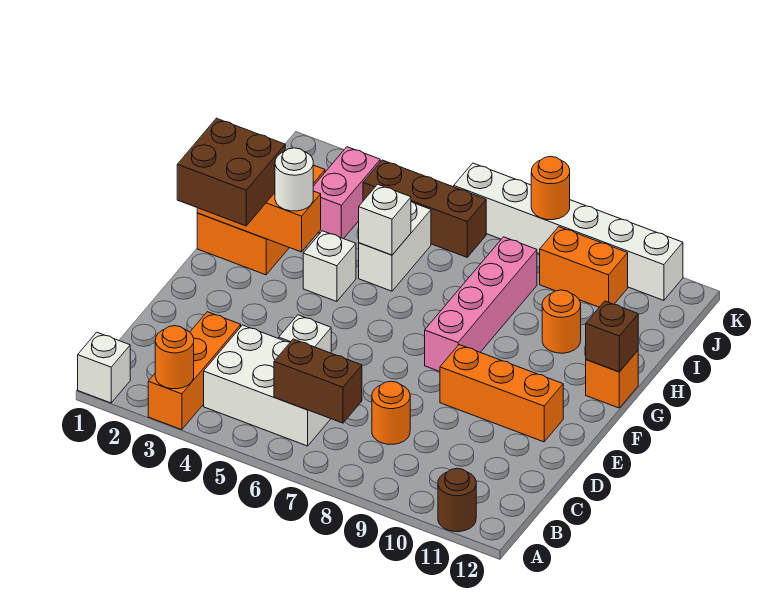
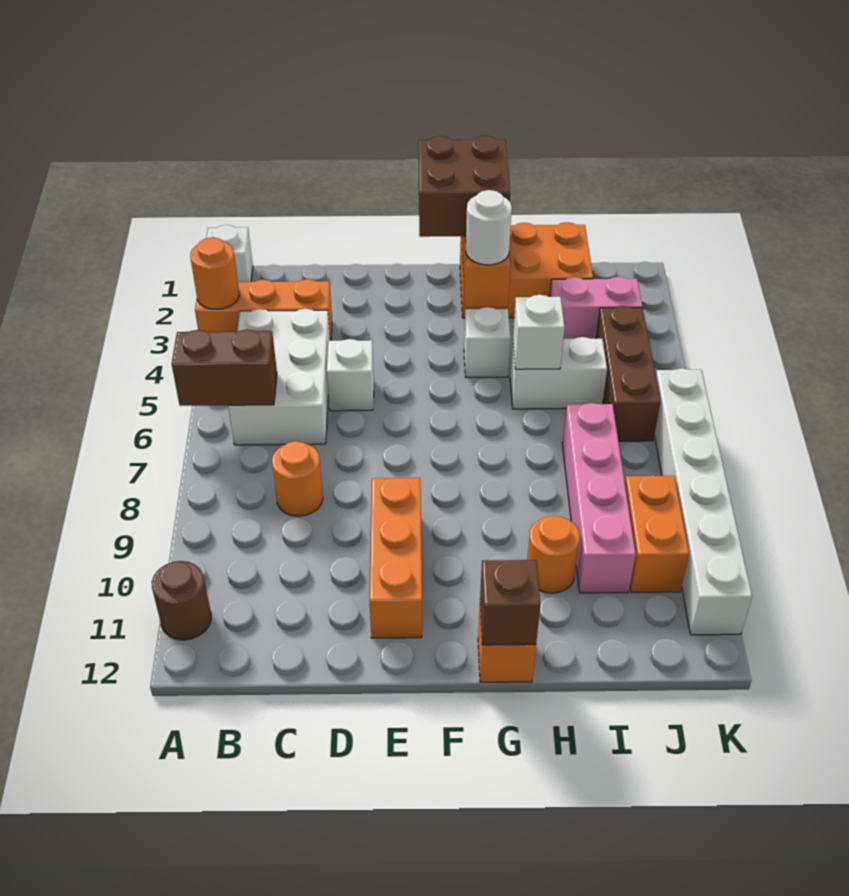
brown 1x2 brick [274,339,362,423] -> brown 1x2 brick turned to [172,329,277,406]
pink 1x4 brick [425,237,537,371] -> pink 1x4 brick turned to [562,403,636,593]
orange 1x1 round brick [531,157,570,220] -> none

